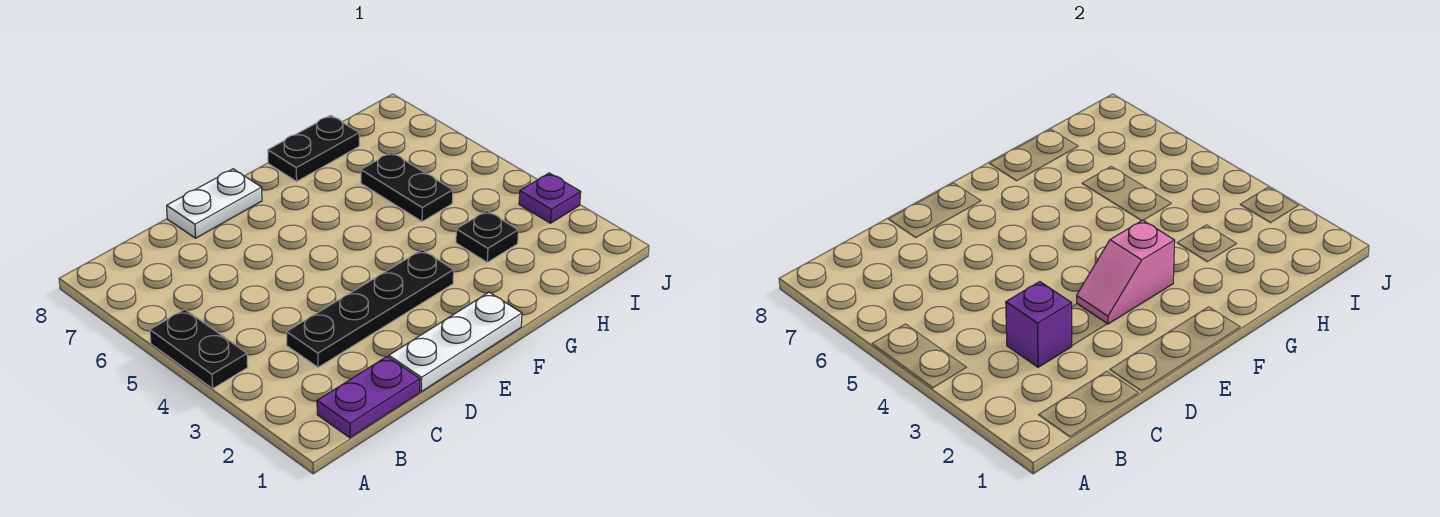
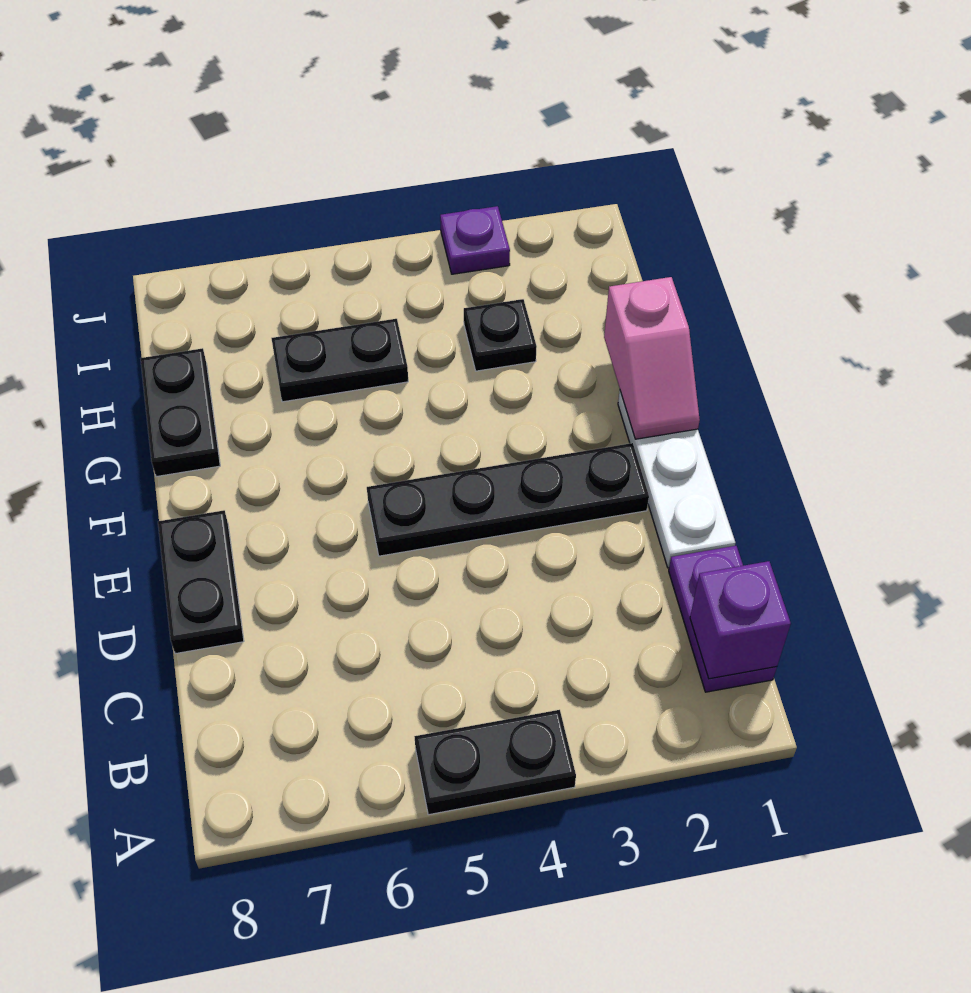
black 1x4 plate [287,250,454,367] -> black 1x4 plate turned to [367,443,649,556]
purple 1x1 brick [1006,282,1072,367] -> purple 1x1 brick moved to [690,561,791,679]
white 1x2 plate [167,169,262,238] -> black 1x2 plate [158,510,244,654]
pink 1x2 slope [1077,220,1175,324] -> pink 1x2 slope moved to [604,277,700,439]

